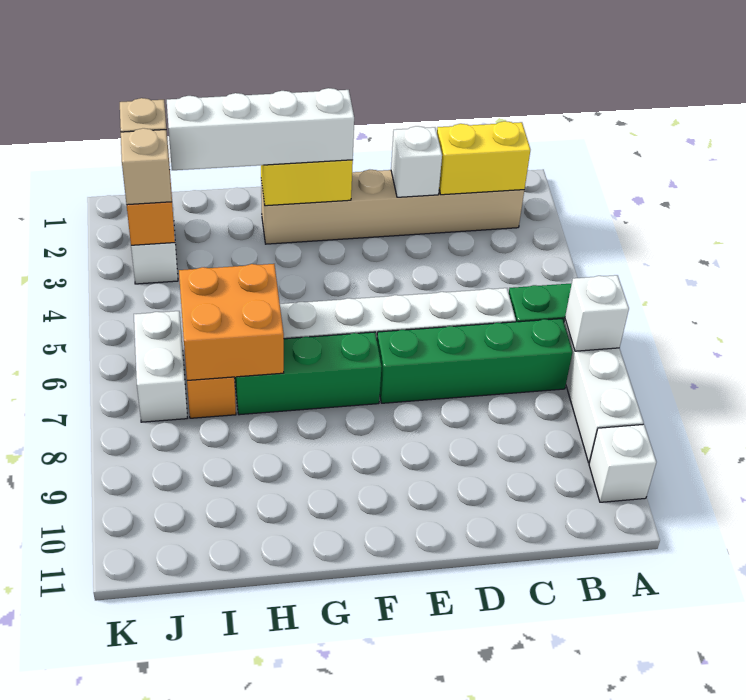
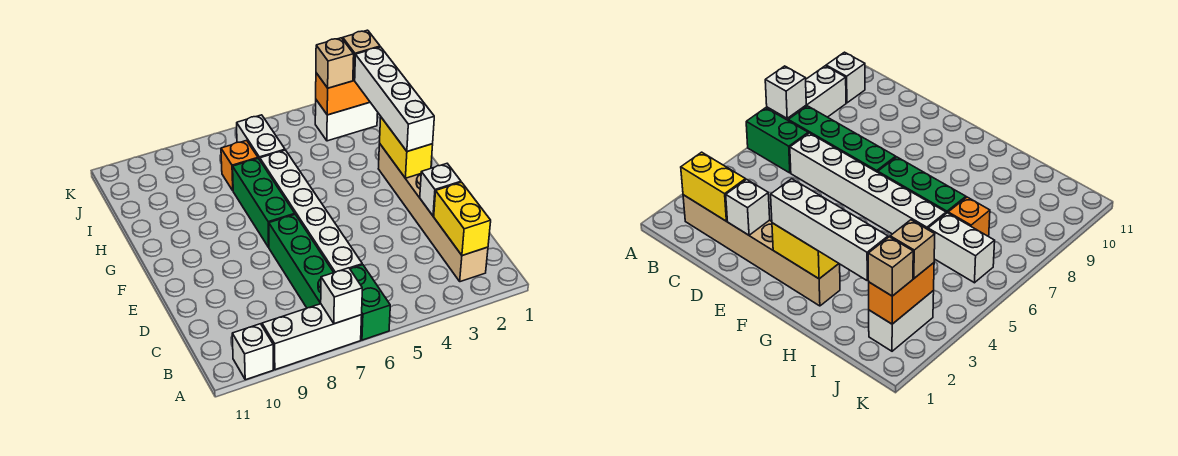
orange 2x2 brick [179,264,284,380] -> none
white 1x2 brick [134,311,187,422] -> white 1x2 brick turned to [237,115,285,160]

